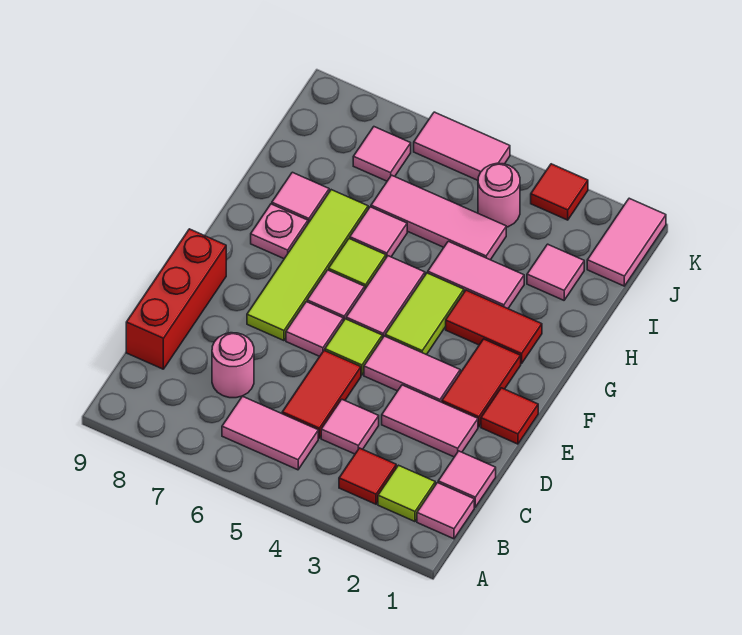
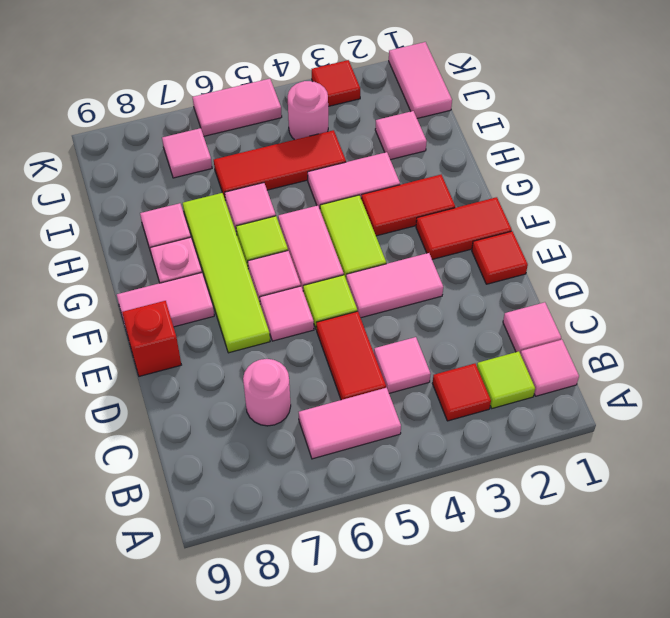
red 1x3 brick [126,229,226,369] -> red 1x1 brick [122,301,181,376]
pink 1x2 tile [382,385,478,457] -> pink 1x2 tile moved to [117,273,214,332]
red 1x2 tile [442,339,521,427] -> red 1x2 tile turned to [416,197,512,259]
pink 1x3 tile [371,175,506,260] -> red 1x3 tile [214,130,346,198]

